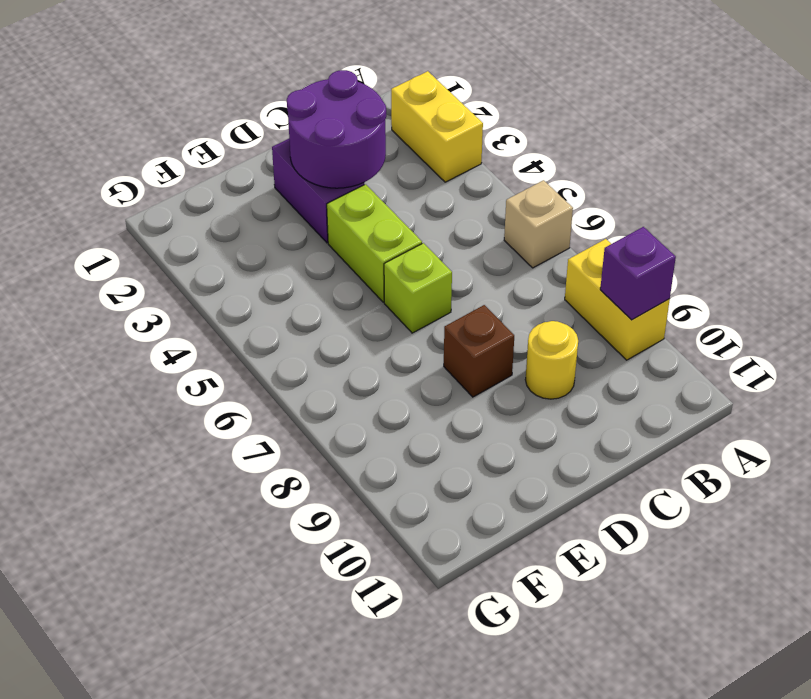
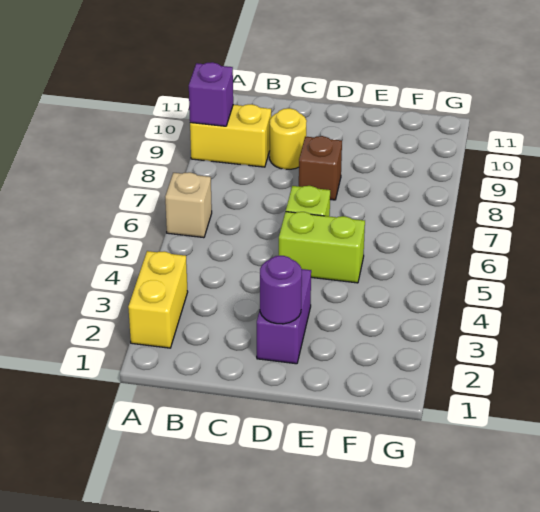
yellow 1x2 brick [565,239,670,360] -> yellow 1x2 brick turned to [190,104,271,167]
purple 2x2 round brick [287,70,386,188] -> purple 1x1 round brick [260,256,302,324]
lime 1x2 brick [327,184,422,302] -> lime 1x2 brick turned to [279,212,365,283]

